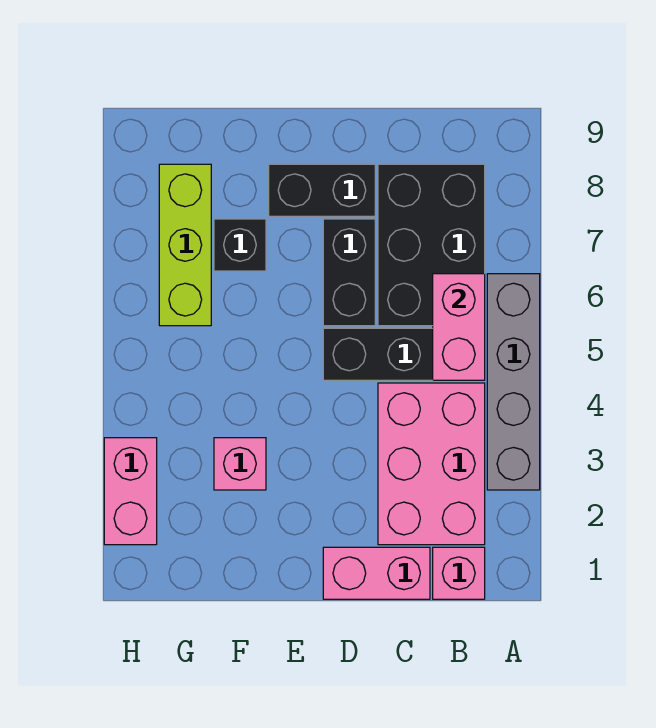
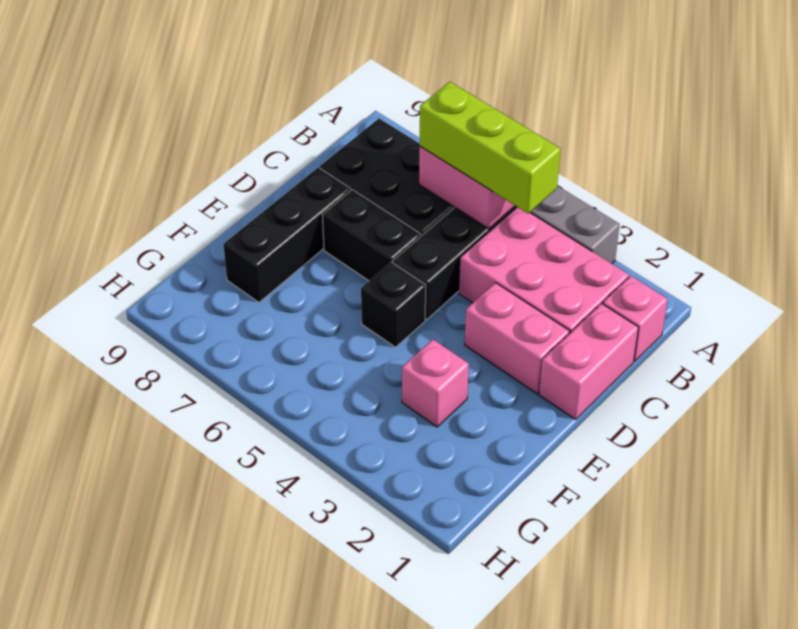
black 1x2 brick [269,164,375,216] -> black 1x3 brick [223,168,351,302]
black 1x1 brick [214,219,266,271] -> black 1x1 brick moved to [361,262,426,347]
lime 1x3 brick [159,164,211,326] -> lime 1x3 brick moved to [420,82,560,213]
pink 1x2 brick [104,438,157,545] -> pink 1x2 brick moved to [465,283,570,394]

